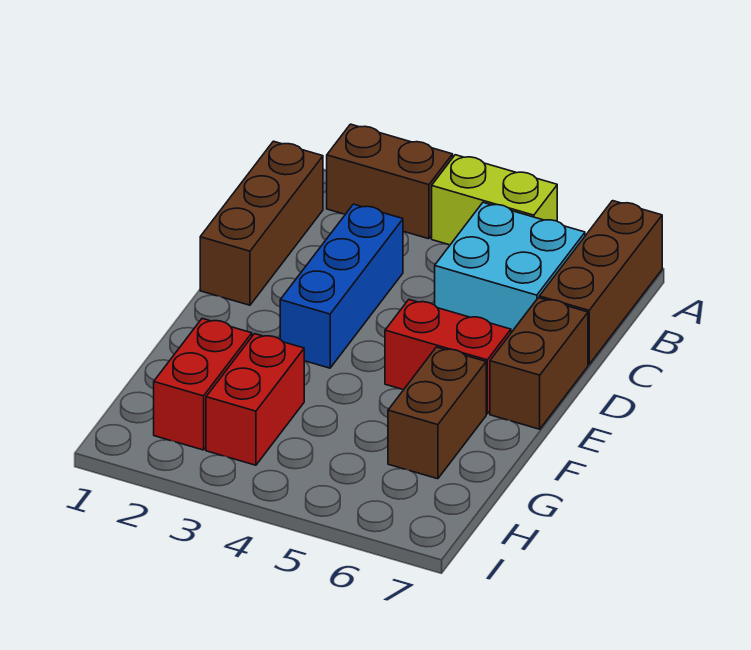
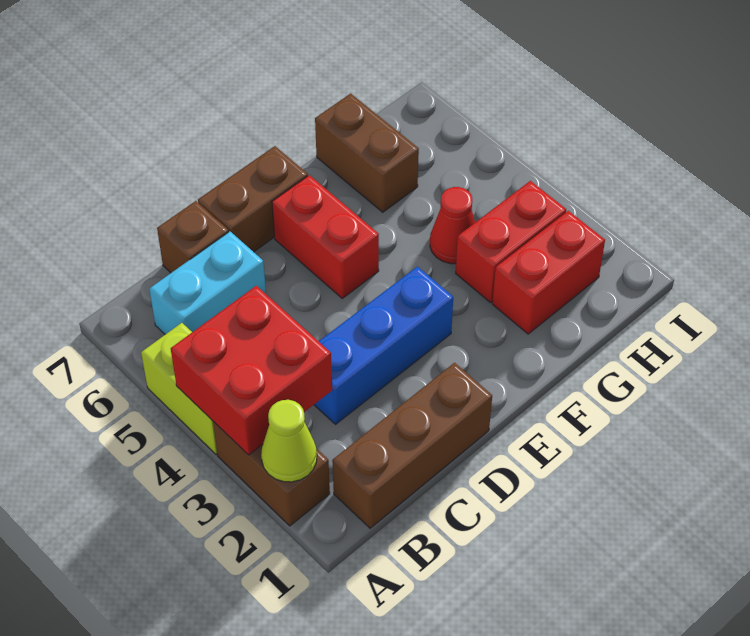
none -> lime 1x1 cone [261,400,317,482]
none -> red 2x2 brick [171,286,332,455]
brown 1x3 brick [539,201,662,364] -> brown 1x1 brick [157,201,229,273]
cyan 2x2 brick [435,202,585,332] -> cyan 1x2 brick [149,232,266,334]
brown 1x2 brick [388,347,486,479] -> brown 1x2 brick turned to [315,94,419,212]
none -> red 1x1 cone [430,187,475,264]

